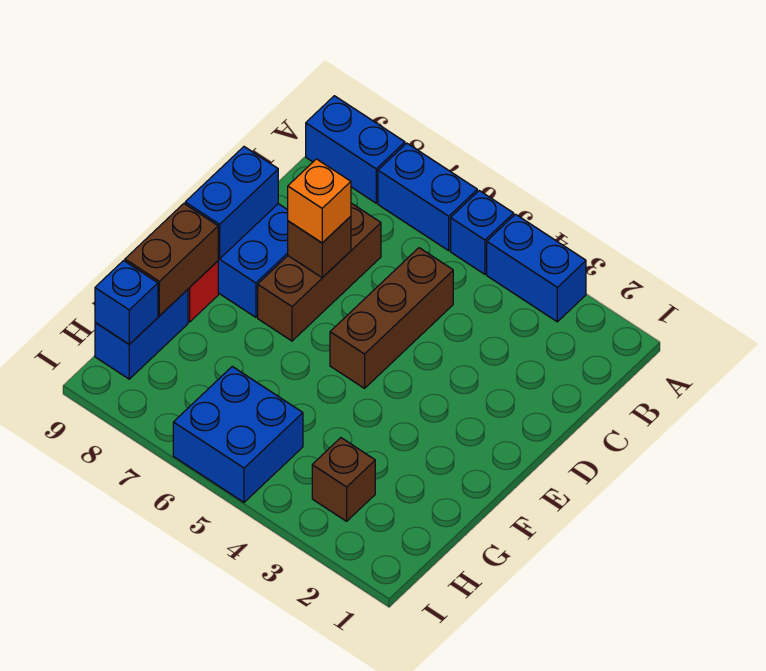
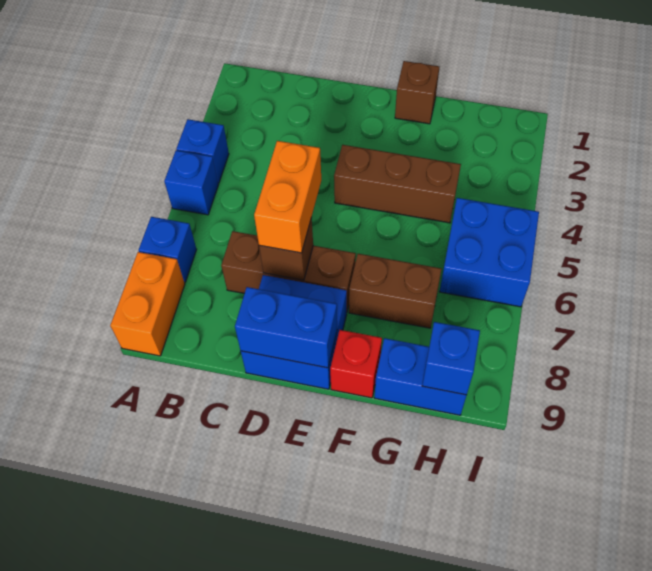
blue 1x2 brick [487,214,586,322] -> blue 1x1 brick [176,119,229,183]
blue 1x2 brick [378,143,477,251] -> blue 1x1 brick [139,217,197,282]
blue 1x2 brick [306,96,405,203] -> orange 1x2 brick [110,252,185,356]
brown 1x3 brick [330,248,453,388] -> brown 1x3 brick moved to [334,145,461,223]
orange 1x1 brick [288,159,351,243] -> orange 1x2 brick [254,141,321,253]
brown 1x2 brick [125,204,219,316] -> brown 1x2 brick moved to [349,254,441,328]
brown 1x1 brick [312,438,375,521] -> brown 1x1 brick moved to [395,61,439,124]

